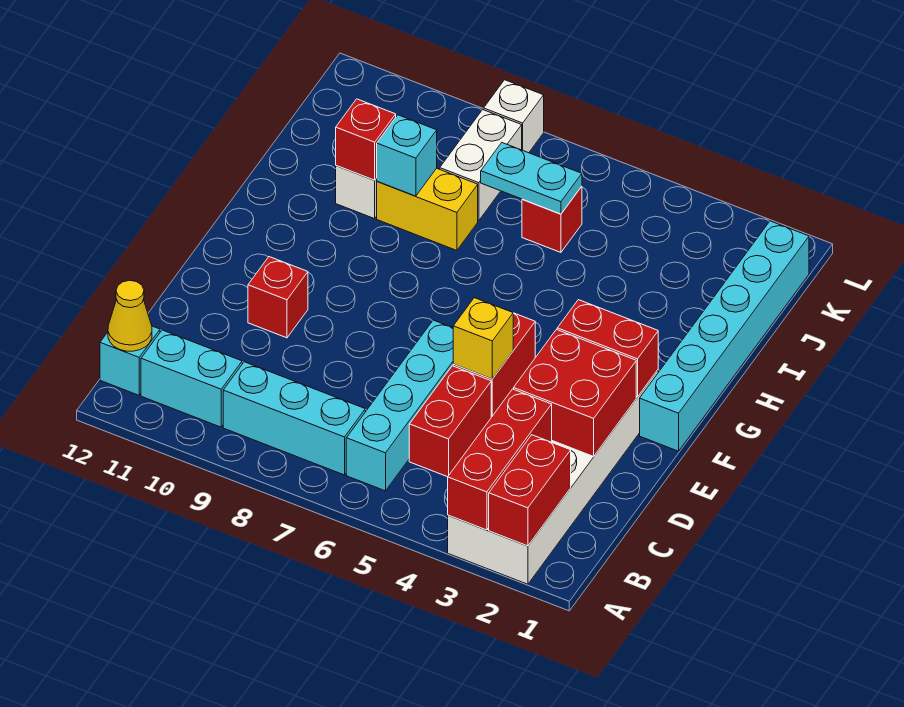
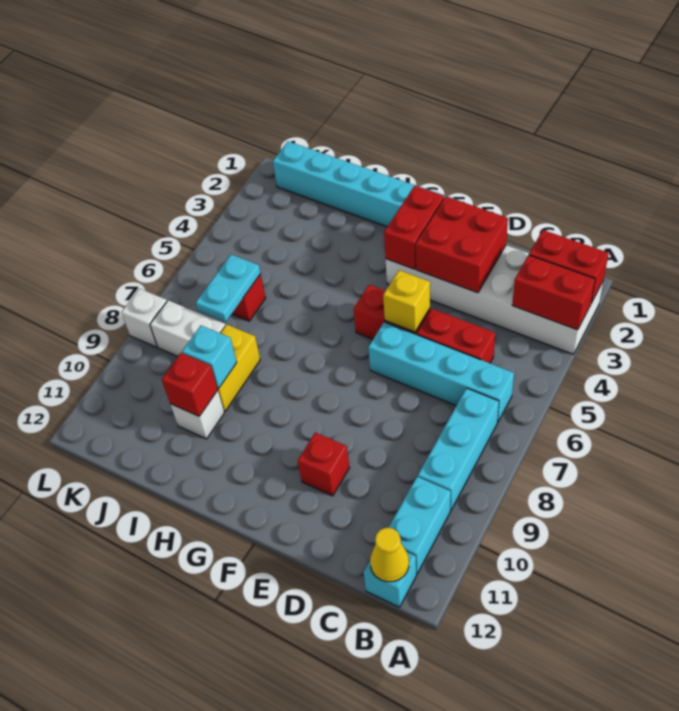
red 1x3 brick [448,389,552,530] -> red 1x2 brick [512,255,595,330]

